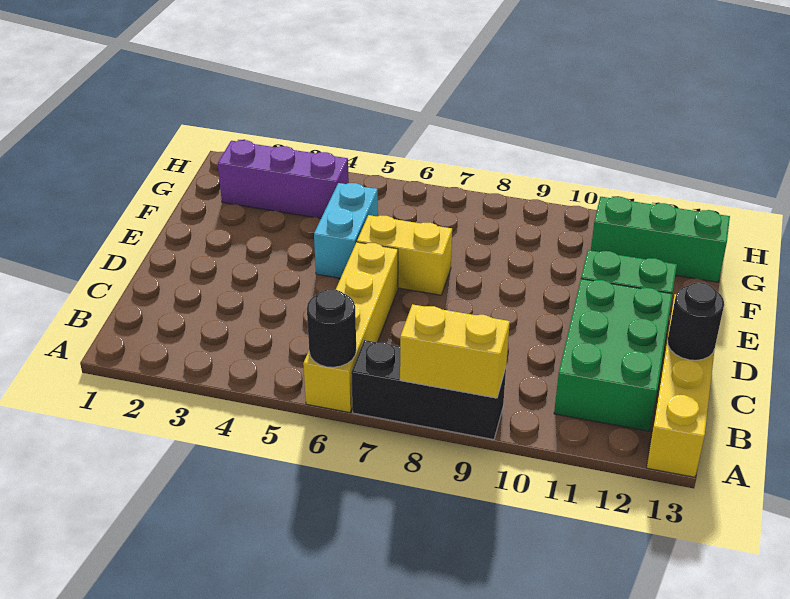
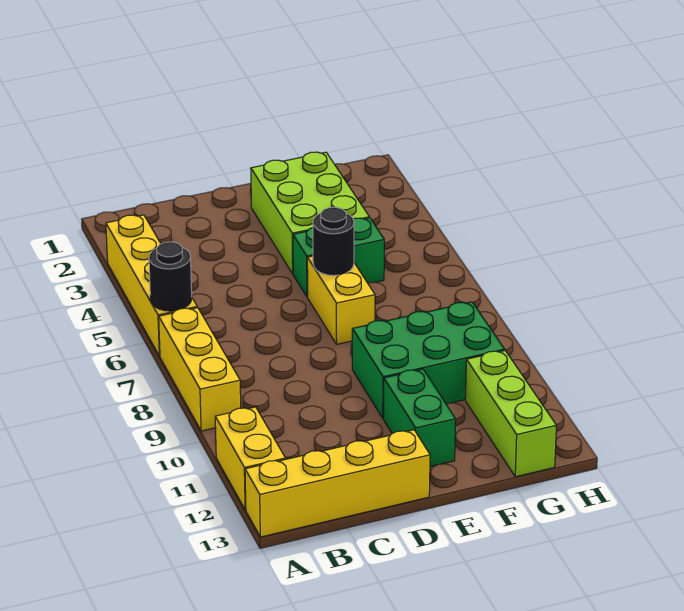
yellow 1x4 brick [303,242,398,413] -> yellow 1x4 brick turned to [106,215,197,356]
black 1x3 brick [351,340,506,440] -> yellow 1x3 brick [159,308,241,431]
yellow 1x2 brick [400,304,510,398] -> yellow 1x2 brick moved to [215,407,286,510]
green 2x3 brick [554,279,672,431] -> green 2x3 brick moved to [352,302,505,418]
black 1x1 round brick [668,283,724,360] -> black 1x1 round brick moved to [313,207,354,276]
none -> lime 2x3 brick [251,152,369,274]
cyan 1x2 brick [314,183,378,278] -> green 1x2 brick [293,218,384,297]
purple 1x3 brick [218,140,349,218] -> none
green 1x3 brick [591,197,730,282] -> lime 1x3 brick [465,351,556,477]

